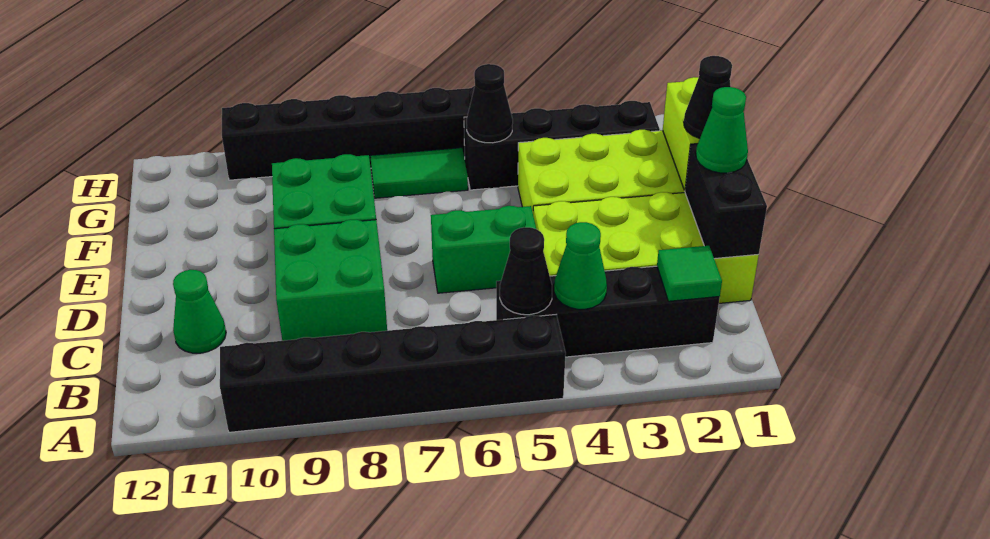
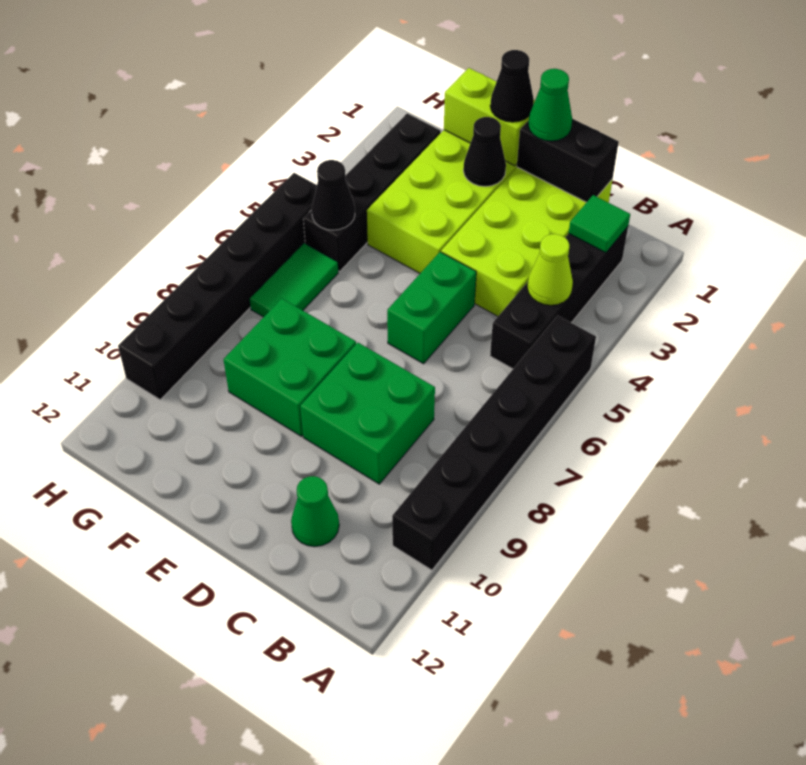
green 1x1 cone [554,222,607,309] -> lime 1x1 cone [527,234,573,305]
black 1x1 cone [500,227,552,315] -> black 1x1 cone moved to [463,117,506,187]

